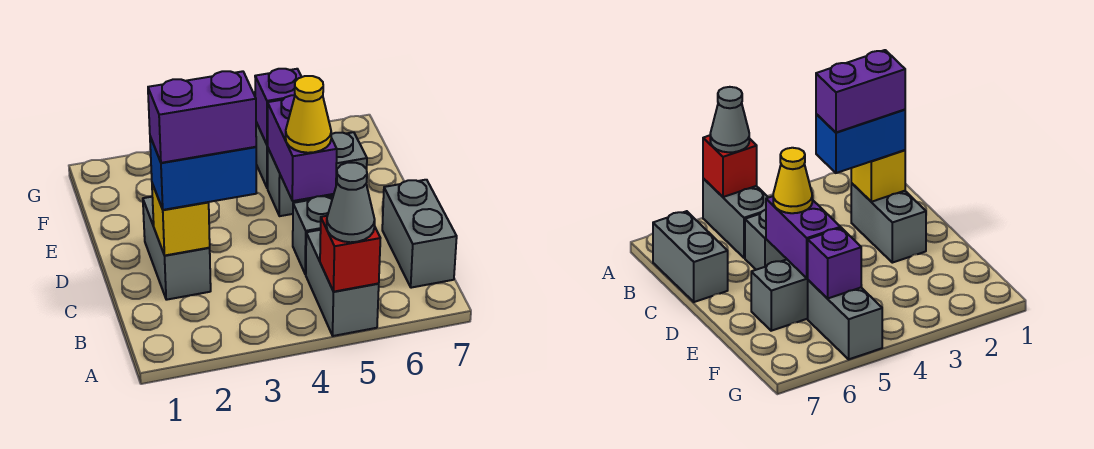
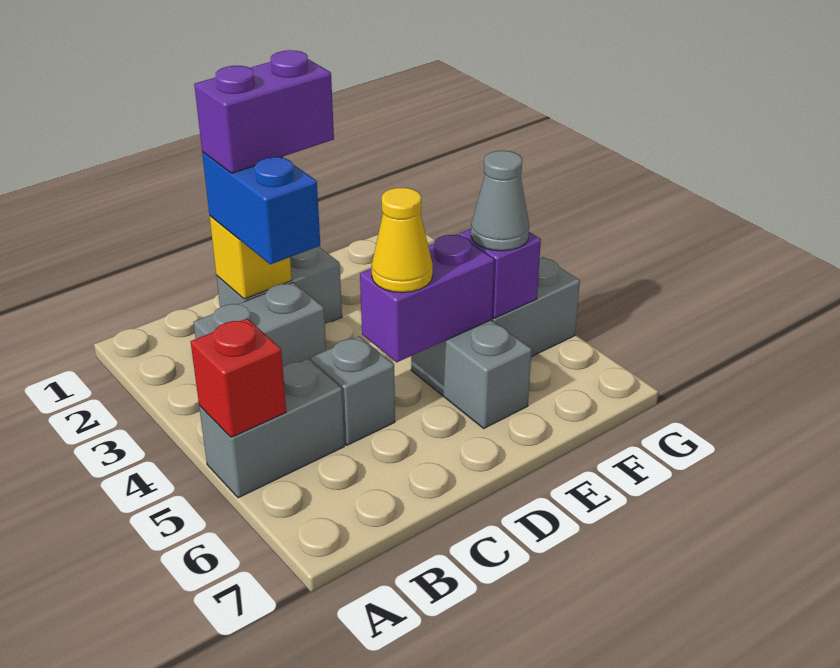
grey 1x1 cone [327,163,375,242] -> grey 1x1 cone moved to [471,151,529,251]
grey 1x2 brick [382,180,457,288] -> grey 1x2 brick moved to [193,283,326,367]
purple 1x2 brick [148,71,256,163] -> purple 1x2 brick turned to [194,50,334,173]

